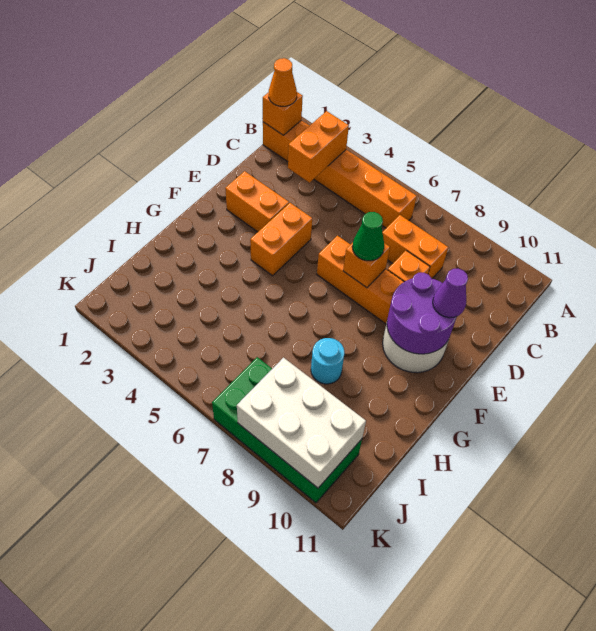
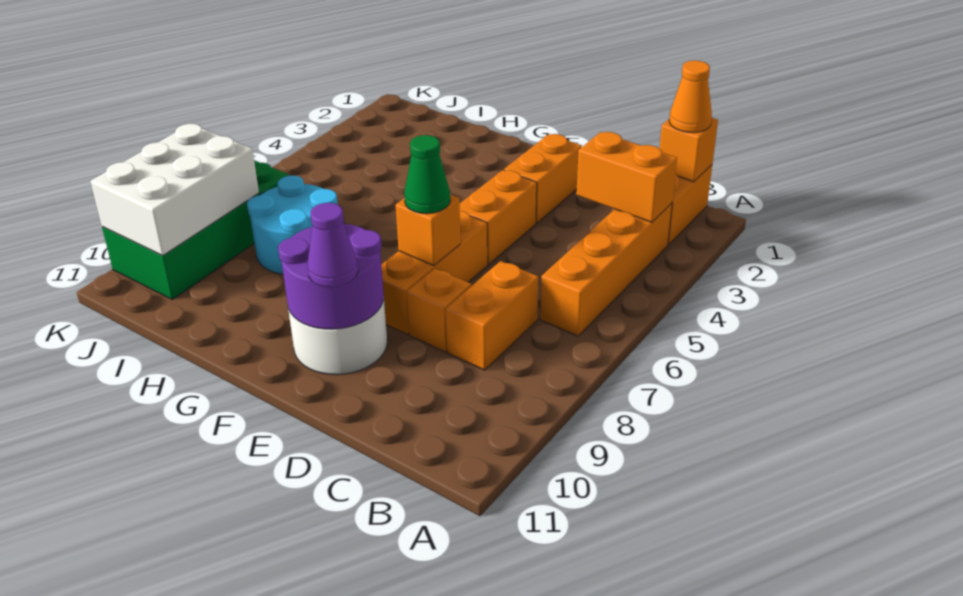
orange 1x2 brick [250,203,312,276] -> orange 1x2 brick turned to [460,170,537,265]
cyan 1x1 round brick [311,338,345,384] -> cyan 2x2 round brick [247,176,338,274]

